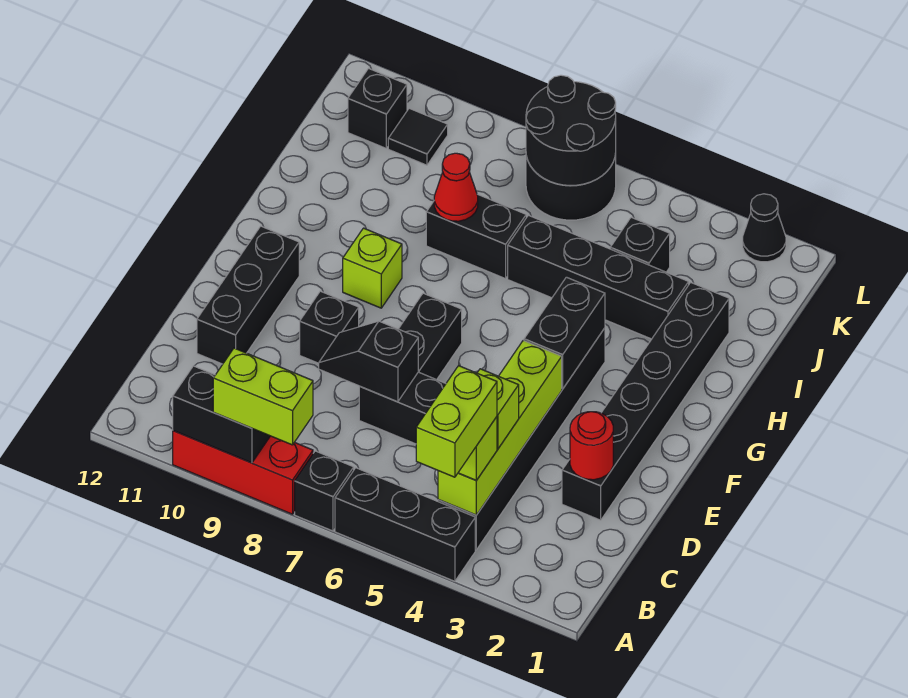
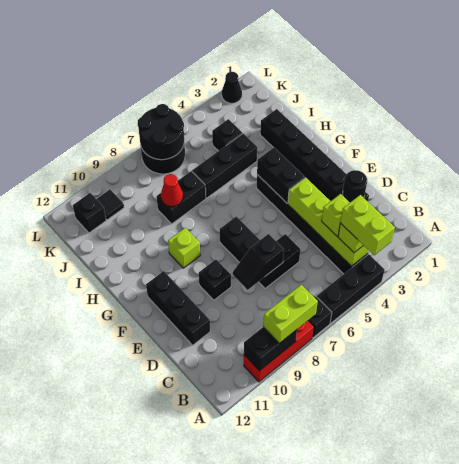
red 1x1 round brick [570,412,613,480] -> black 1x1 round brick [343,170,367,202]
black 1x4 brick [508,215,689,339] -> black 1x3 brick [192,133,257,198]

